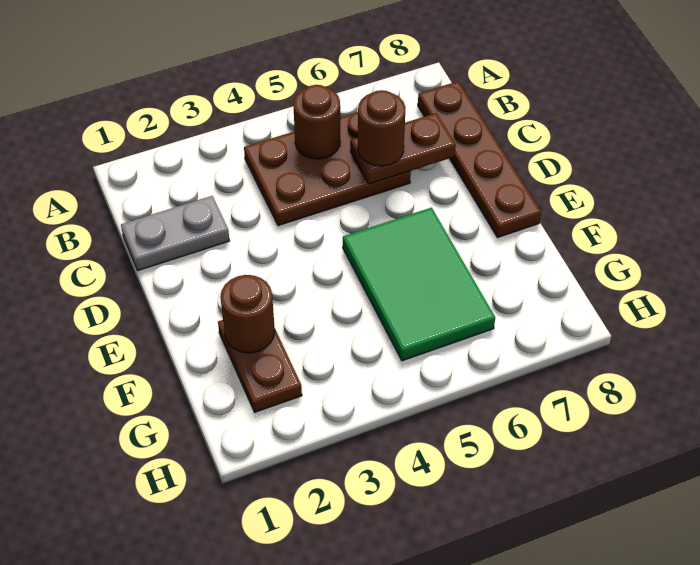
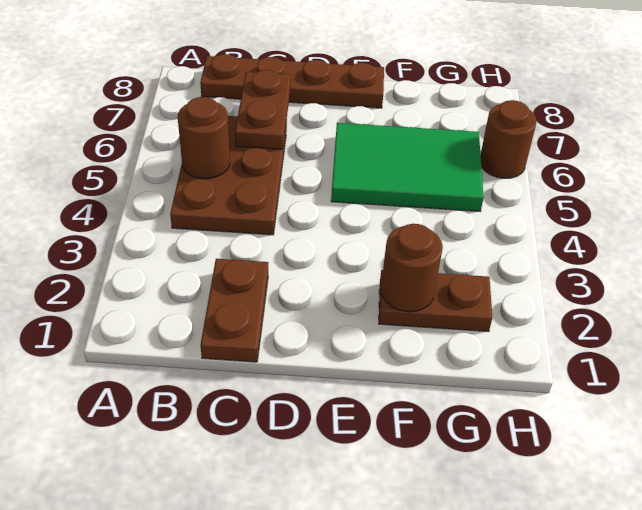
grey 1x2 plate [121,196,230,271] -> brown 1x2 plate [201,259,268,362]
brown 1x1 round brick [358,90,406,166] -> brown 1x1 round brick moved to [481,100,536,178]

